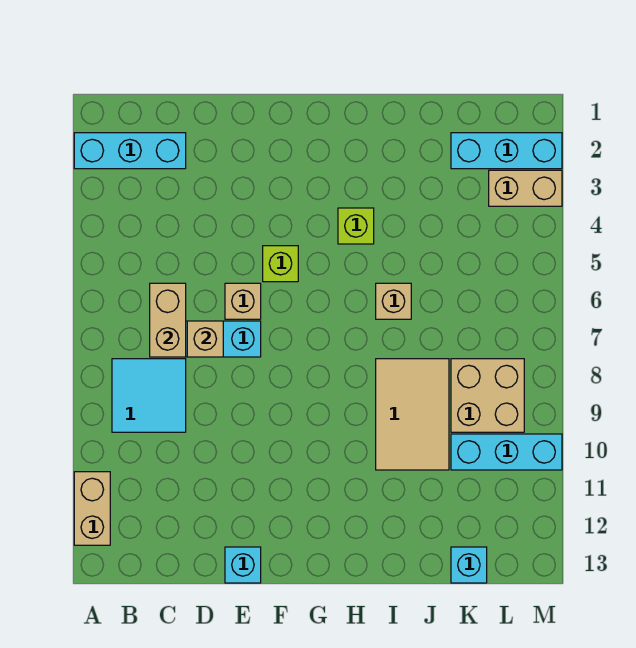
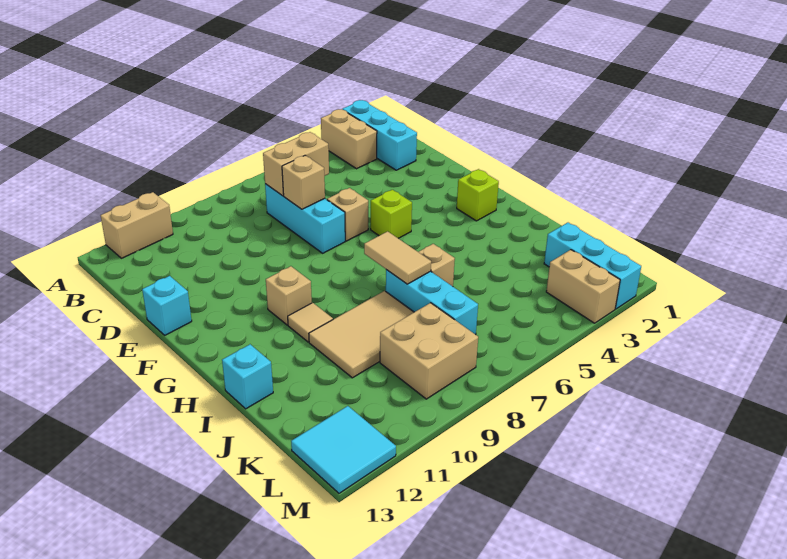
none -> tan 1x2 brick [321,109,377,169]
cyan 2x2 tile [112,359,186,432] -> cyan 2x2 tile moved to [291,406,396,493]
none -> tan 1x1 brick [266,266,312,325]
lime 1x1 brick [338,208,374,244] -> lime 1x1 brick moved to [457,169,499,221]
none -> tan 1x2 tile [364,231,431,284]
none -> tan 1x1 tile [288,303,333,342]
cyan 1x3 brick [451,434,562,470] -> cyan 1x3 brick moved to [386,270,478,335]
cyan 1x1 brick [451,547,487,583] -> cyan 1x1 brick moved to [222,344,273,409]

